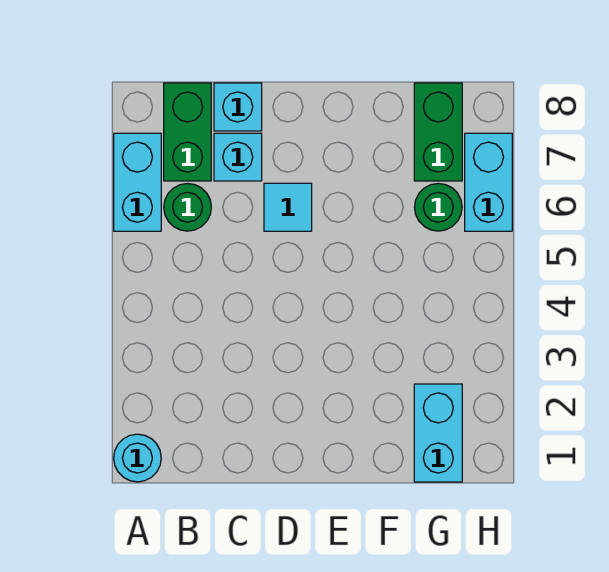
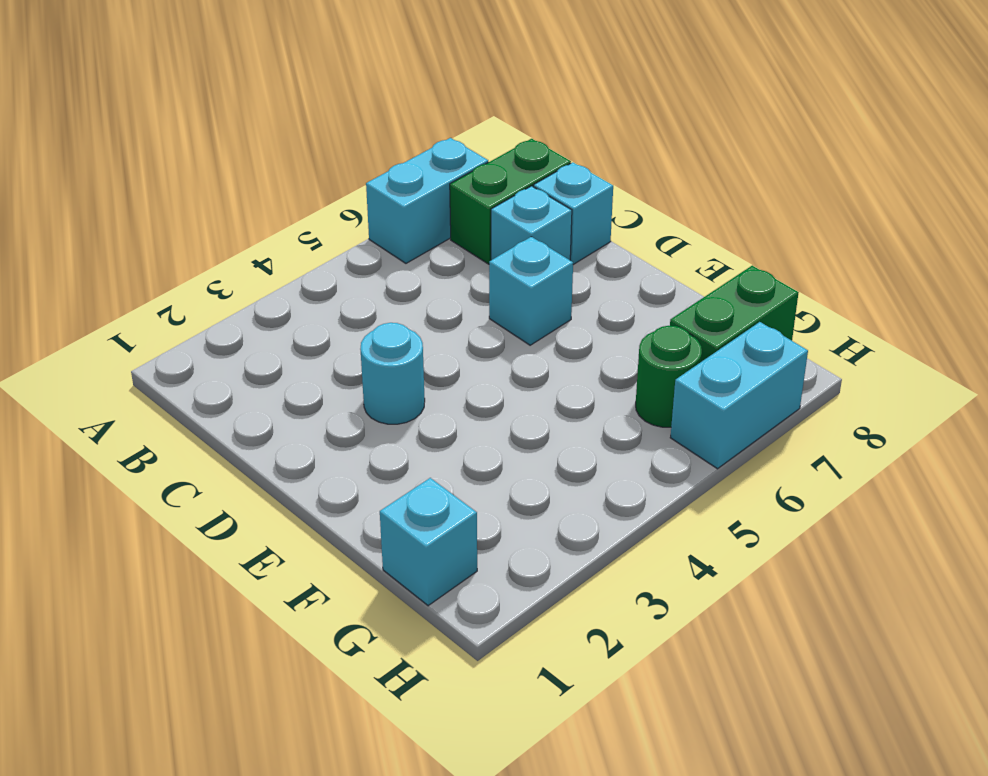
cyan 1x1 round brick [114,434,161,482] -> cyan 1x1 round brick moved to [360,323,425,424]
green 1x1 round brick [164,183,211,231] -> none
cyan 1x1 tile [264,183,312,231] -> cyan 1x1 brick [489,237,573,345]
cyan 1x2 brick [414,384,462,482] -> cyan 1x1 brick [380,478,477,606]

